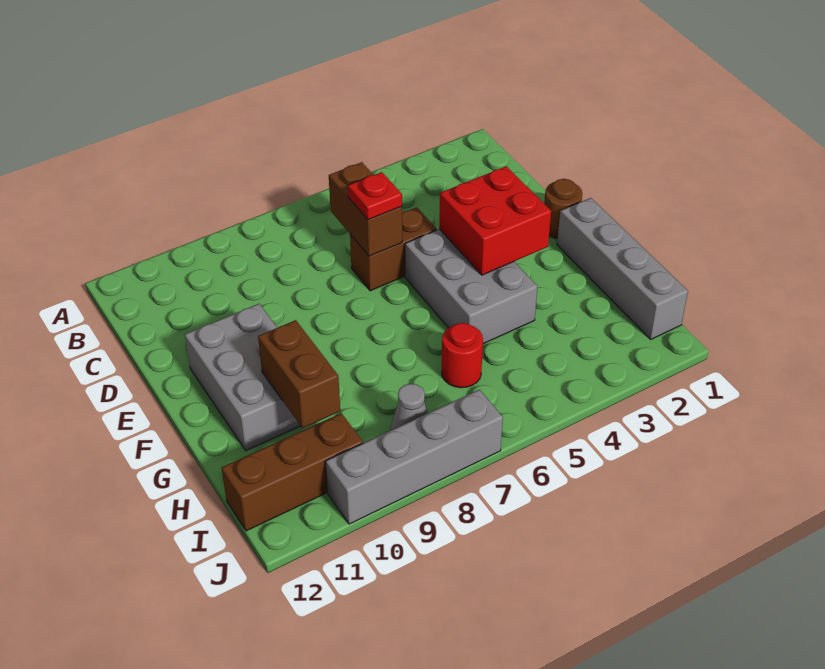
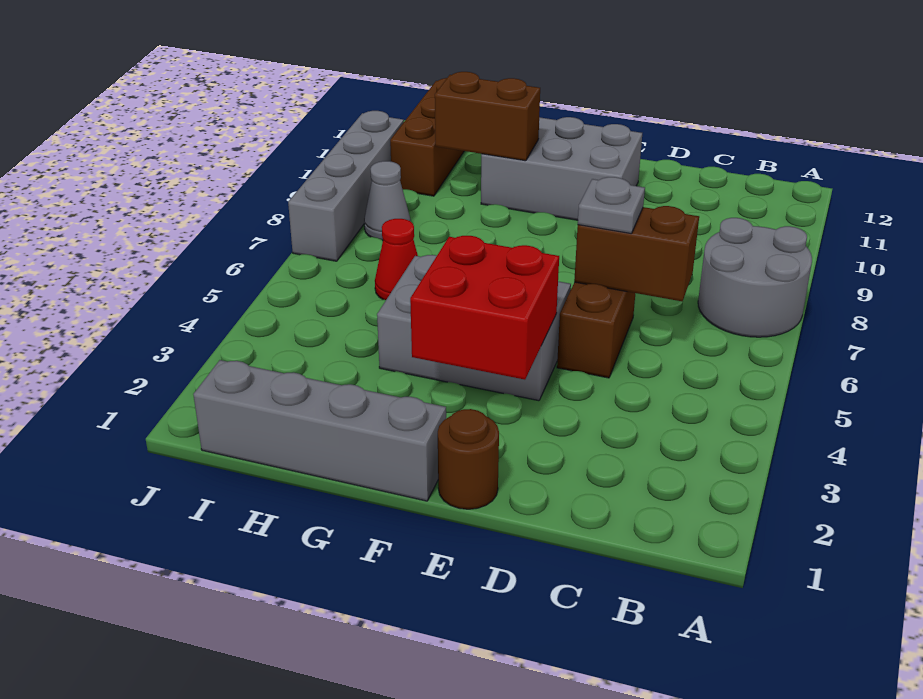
none -> grey 2x2 round brick [698,218,812,337]
red 1x1 plate [348,172,402,220] -> grey 1x1 plate [578,177,645,233]
red 1x1 round brick [442,323,483,388] -> red 1x1 cone [375,219,418,300]

